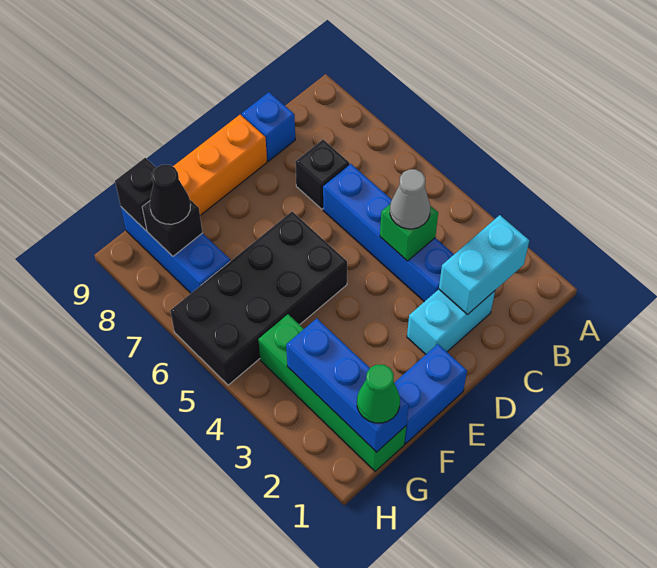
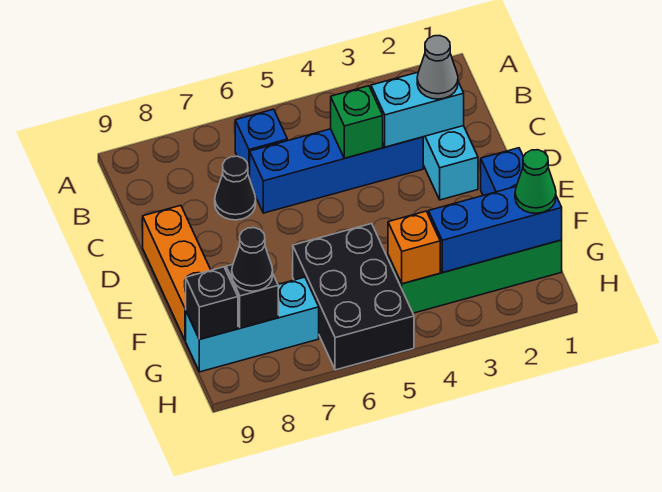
cyan 1x2 brick [439,215,529,314] -> cyan 1x2 brick turned to [371,72,464,147]
grey 1x1 cone [390,169,430,229] -> grey 1x1 cone moved to [417,36,458,99]
black 1x1 brick [295,140,349,209] -> black 1x1 cone [215,156,256,220]
blue 1x1 brick [242,92,295,161] -> blue 1x1 brick moved to [235,109,287,178]
black 2x4 brick [170,212,347,385] -> black 2x3 brick [293,224,414,370]
none -> orange 1x1 brick [388,211,440,284]
blue 1x3 brick [121,207,230,293] -> cyan 1x3 brick [186,277,319,372]

